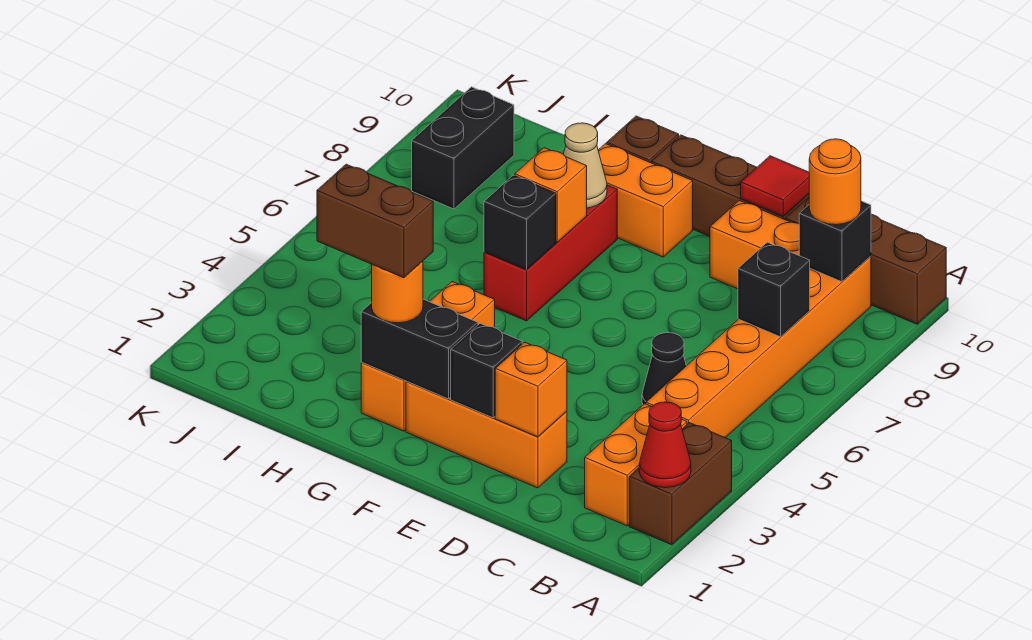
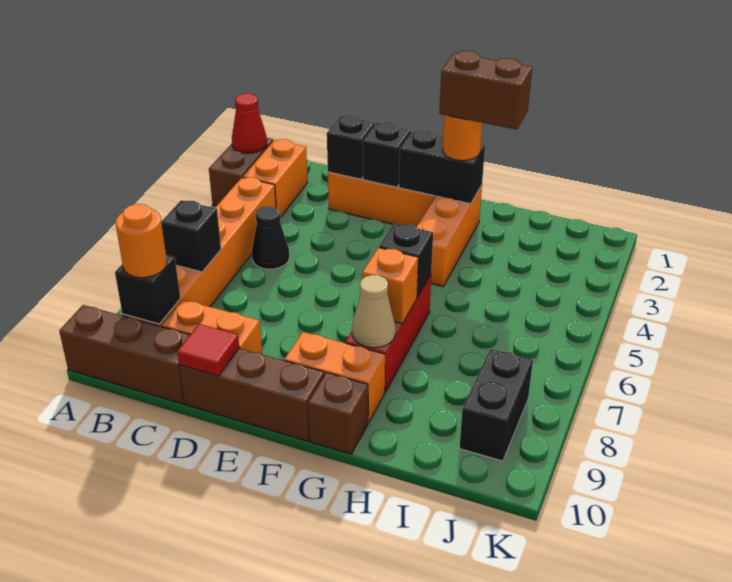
orange 1x1 brick [495,342,567,437] -> black 1x1 brick [327,115,375,179]

